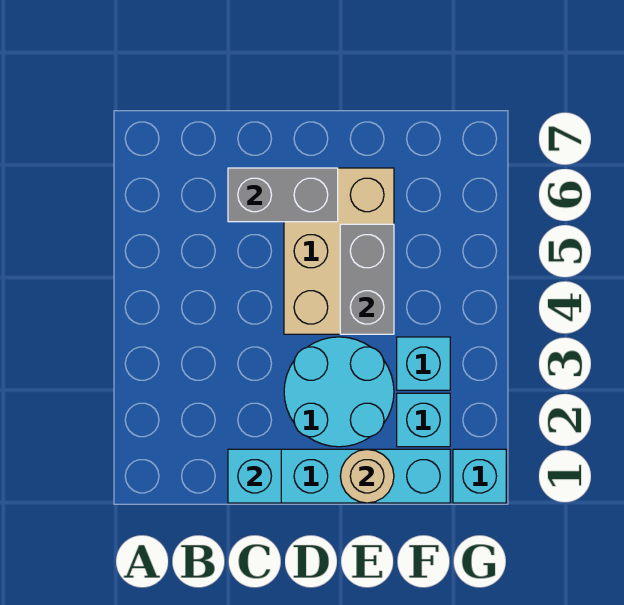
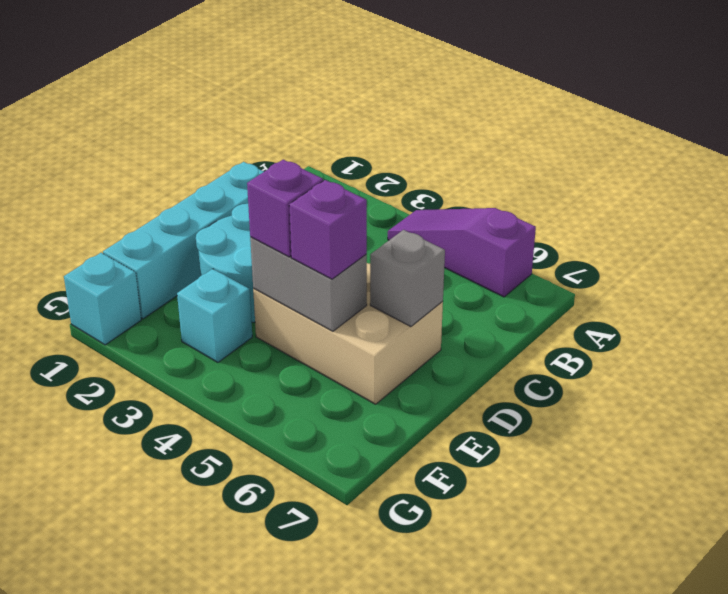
none -> purple 1x3 slope [388,208,536,297]
cyan 1x1 brick [228,449,281,503] -> none
grey 1x2 brick [228,168,338,222] -> grey 1x1 brick [370,230,445,327]
tan 1x1 round brick [340,449,394,503] -> none
none -> purple 1x1 brick [247,160,323,257]
none -> purple 1x1 brick [289,180,367,279]
cyan 1x1 brick [397,393,450,447] -> none

